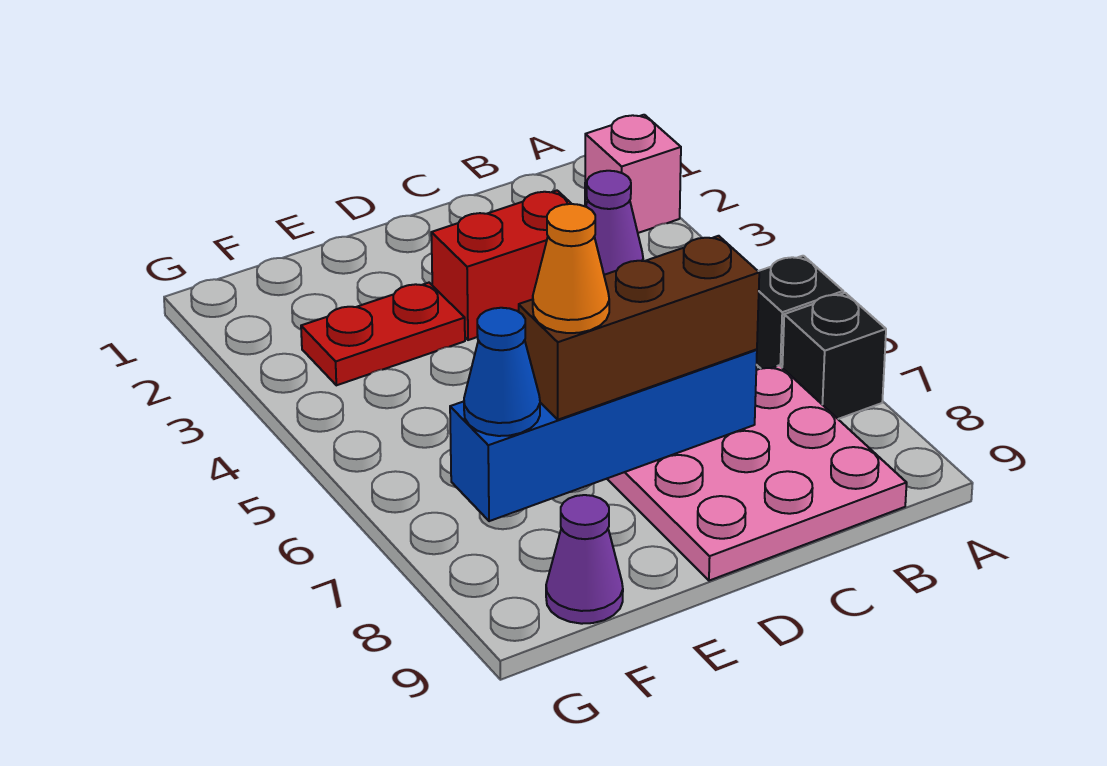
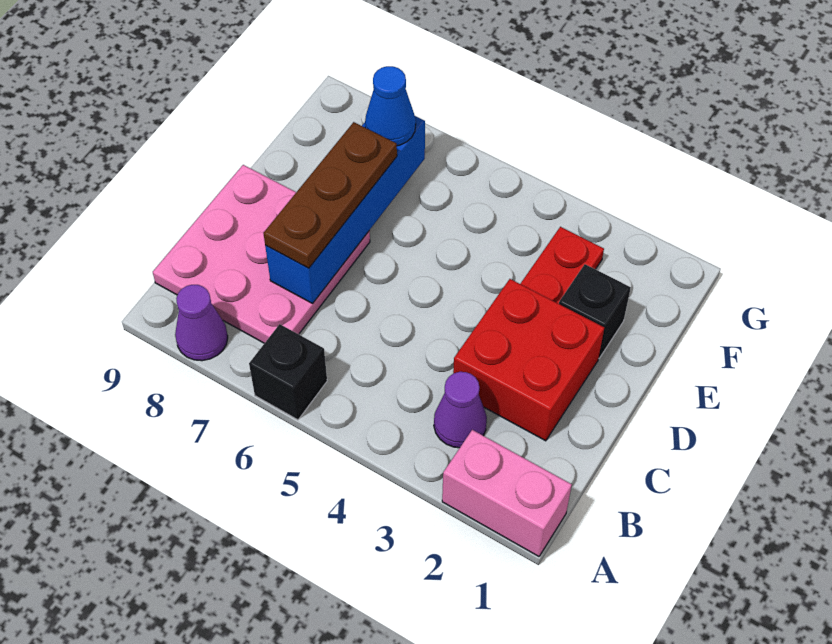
pink 1x1 brick [585,115,681,233] -> pink 1x2 brick [442,430,572,556]
black 1x1 brick [782,293,886,419] -> black 1x1 brick moved to [559,264,631,358]
red 1x2 brick [431,191,571,340] -> red 2x2 brick [453,279,604,441]
brown 1x3 brick [519,236,759,420] -> brown 1x3 plate [263,122,397,268]
orange 1x1 cone [533,204,609,333] -> none
purple 1x1 cone [546,495,623,624] -> purple 1x1 cone moved to [175,285,228,361]

